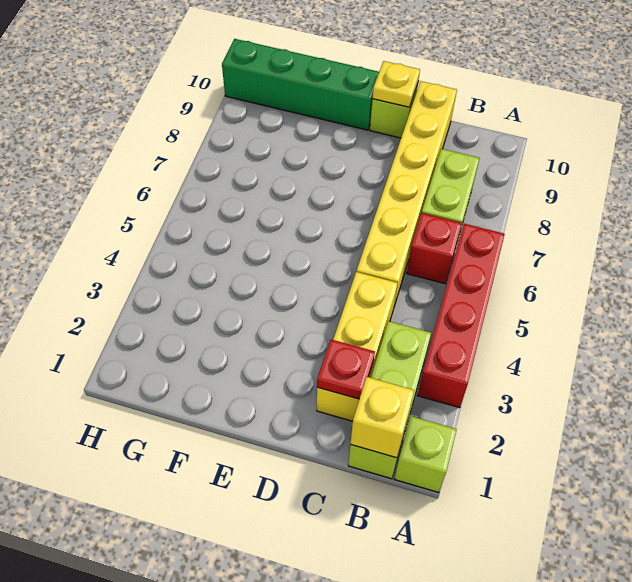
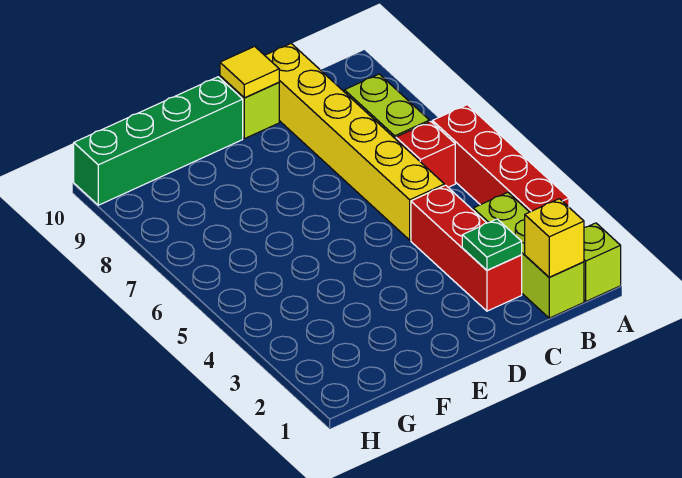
yellow 1x3 brick [317,272,398,421] -> red 1x3 brick [411,185,522,311]
red 1x1 plate [317,339,375,399] -> green 1x1 plate [462,219,522,270]
yellow 1x1 plate [373,61,420,107] -> yellow 1x1 tile [220,46,279,98]

